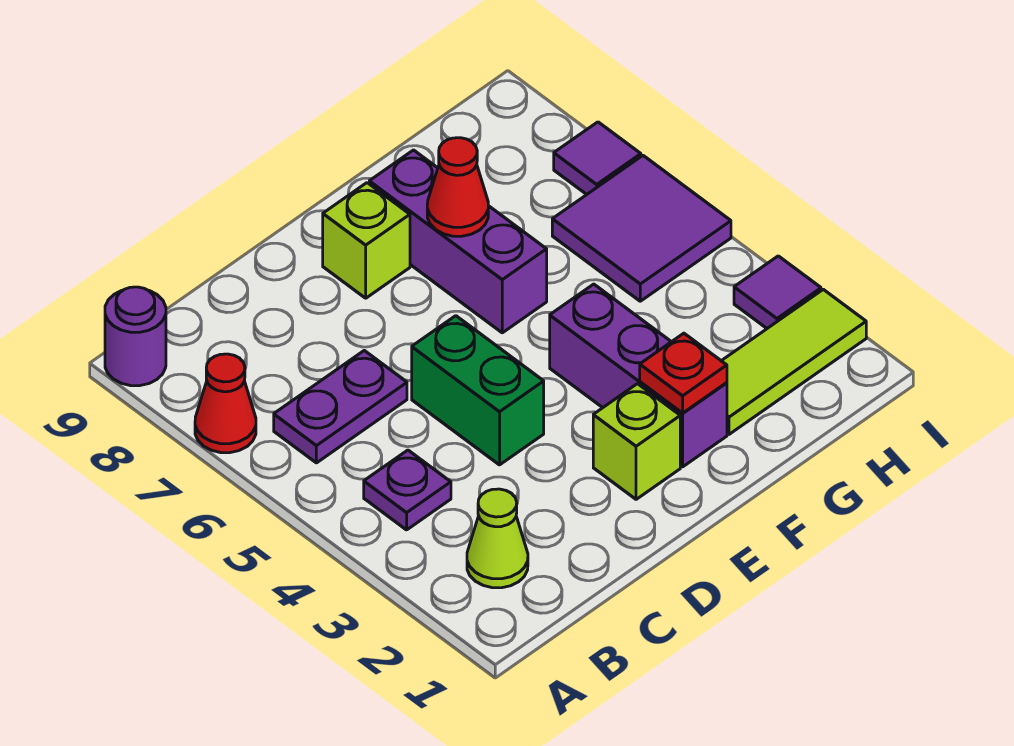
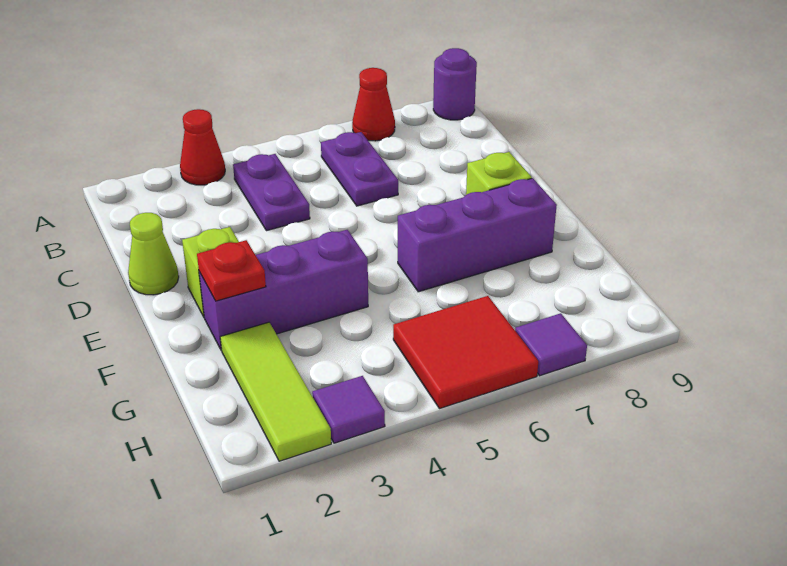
lime 1x1 cone [467,489,528,588] -> lime 1x1 cone moved to [128,213,179,295]
purple 1x1 plate [364,450,451,530] -> purple 1x2 plate [233,154,310,231]
green 1x2 brick [412,316,544,465] -> none
red 1x1 cone [427,138,488,236] -> red 1x1 cone moved to [180,109,225,185]
purple 2x2 tile [552,156,731,301] -> red 2x2 tile [393,296,538,409]

